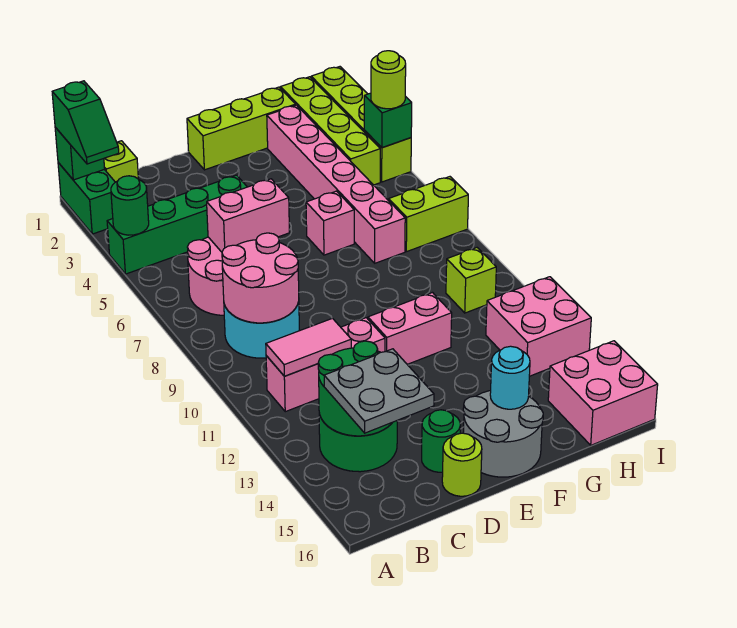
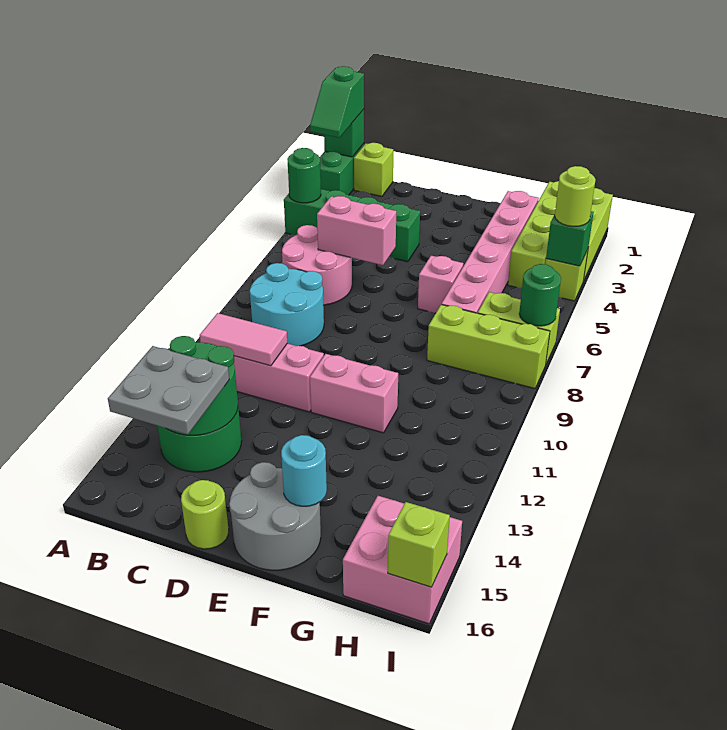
pink 2x2 round brick [222,233,299,323] -> none
green 1x1 round brick [422,410,460,472] -> green 1x1 round brick moved to [519,264,561,326]
lime 1x3 brick [187,87,296,170] -> lime 1x3 brick moved to [427,304,550,388]
lime 1x1 brick [446,248,496,313] -> lime 1x1 brick moved to [388,502,450,587]
pink 2x2 brick [486,277,591,376] -> none

